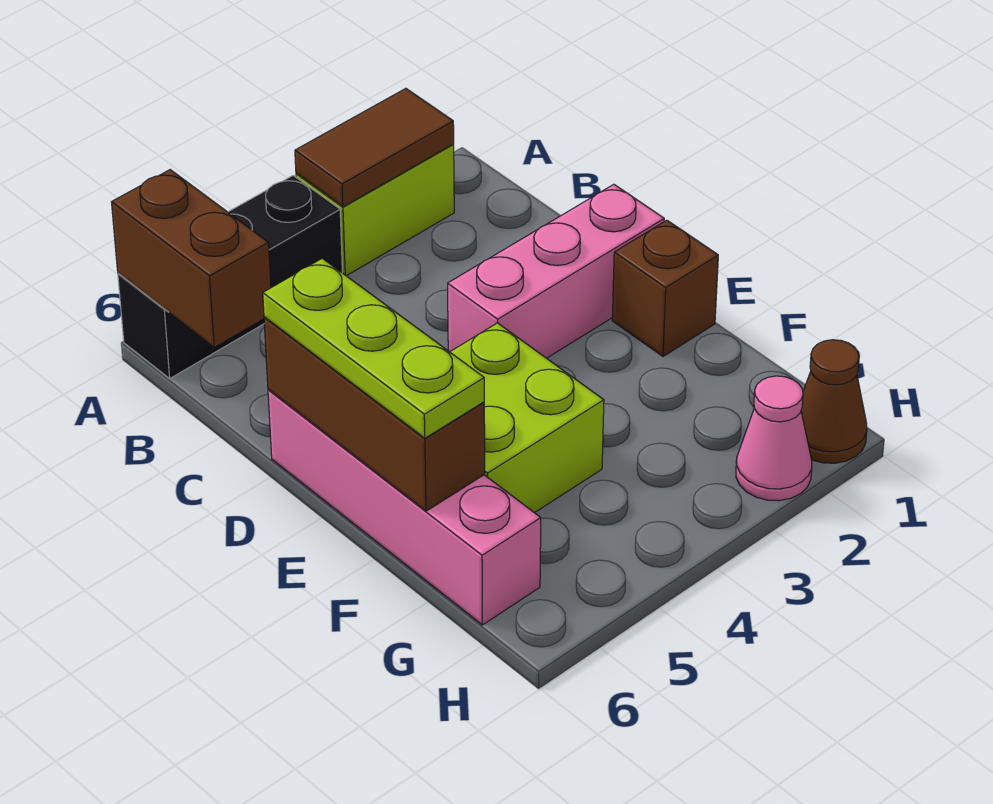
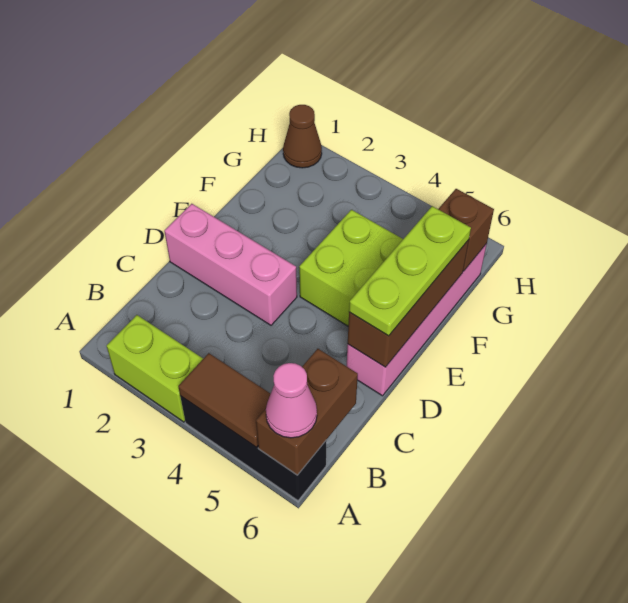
brown 1x2 tile [295,89,454,207] -> brown 1x2 tile moved to [178,353,270,447]
brown 1x1 brick [612,220,718,356] -> brown 1x1 brick moved to [438,189,494,271]
pink 1x1 cone [736,376,812,501] -> pink 1x1 cone moved to [266,363,317,438]

